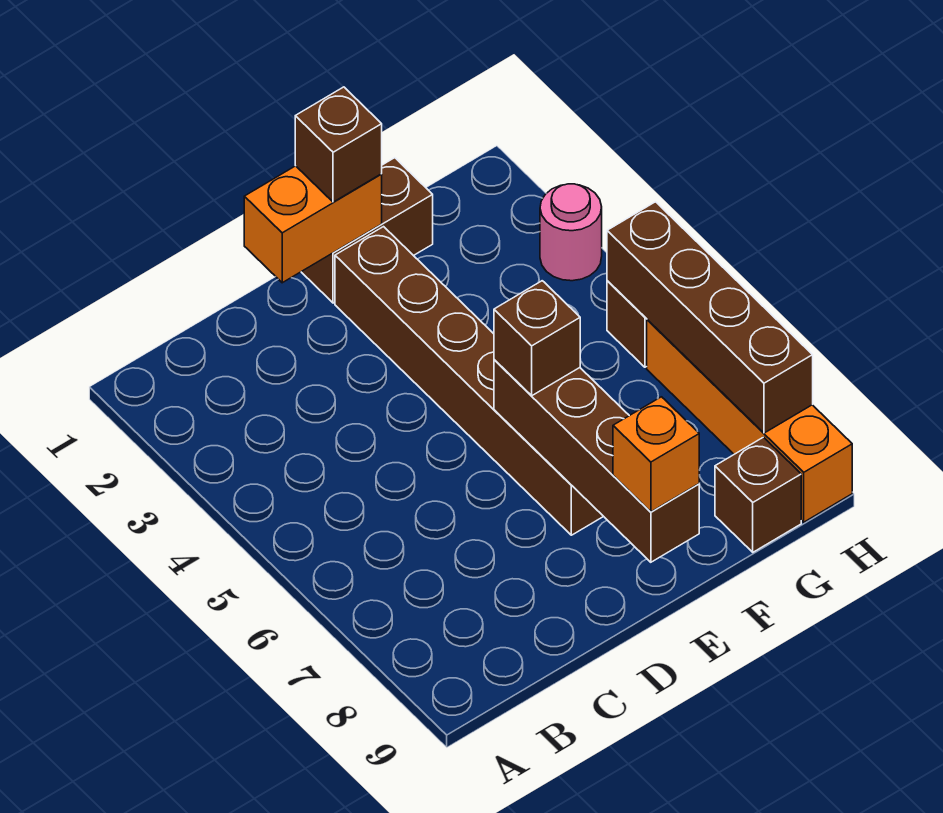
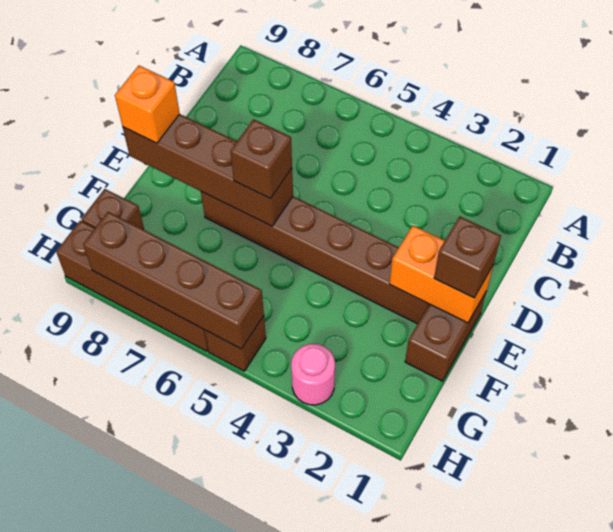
orange 1x2 brick [244,166,382,283] -> orange 1x2 brick turned to [390,225,493,323]
orange 1x4 brick [647,320,852,522] -> brown 1x4 brick [56,221,208,351]

